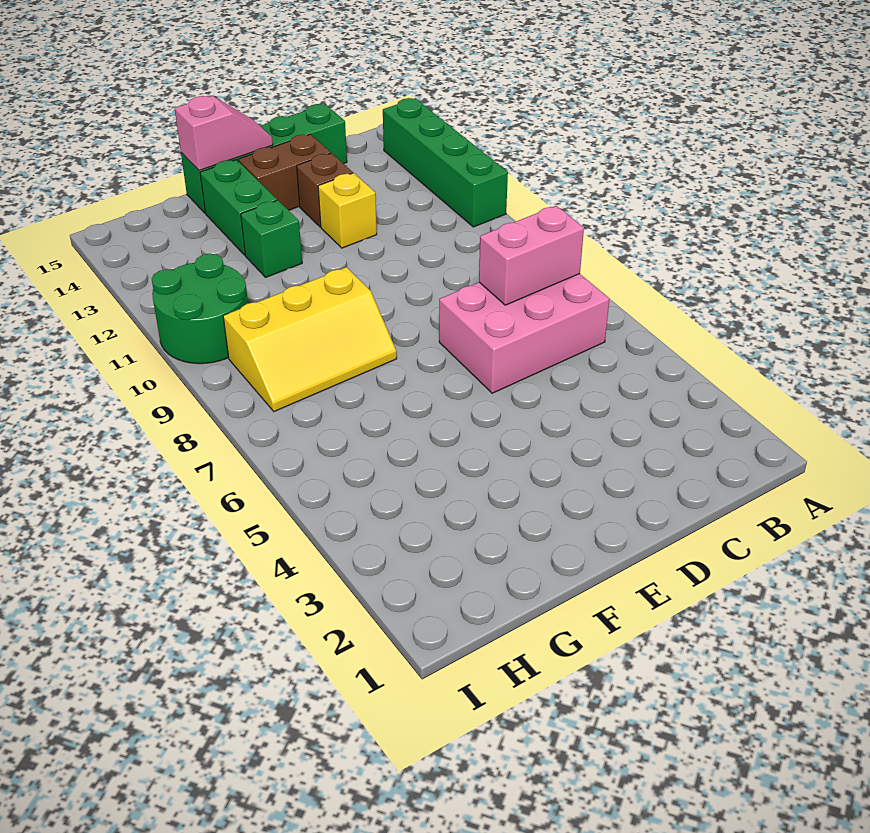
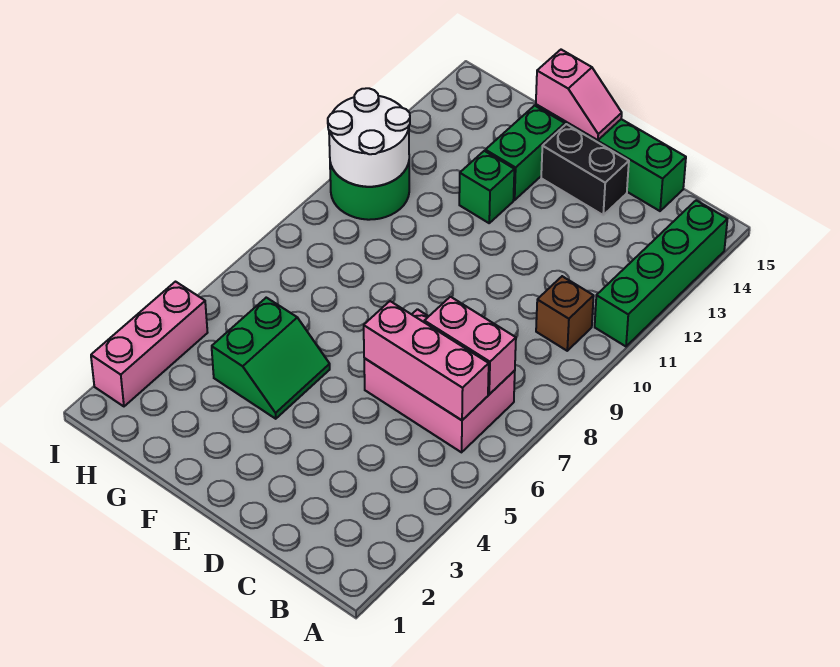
none -> pink 1x3 brick [364,301,489,420]
yellow 1x1 brick [318,173,377,248] -> none
brown 1x1 brick [297,153,353,227] -> brown 1x1 brick moved to [536,276,594,351]
brown 1x2 brick [238,134,331,210] -> black 1x2 brick [541,124,629,215]
none -> green 2x2 slope [212,298,330,419]
yellow 2x3 slope [223,267,397,412] -> none
none -> white 2x2 round brick [328,88,410,187]
none -> pink 1x3 brick [91,282,208,406]

